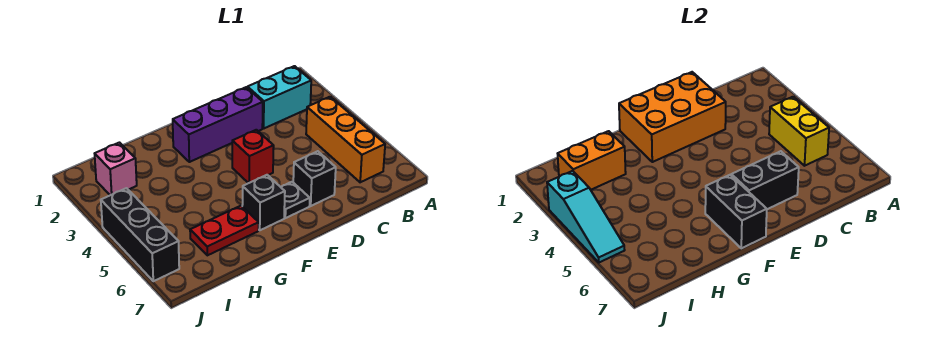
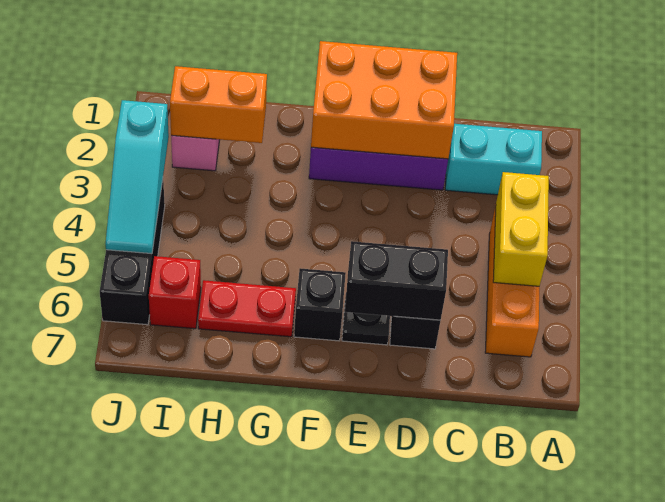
red 1x1 brick [232,130,274,183] -> red 1x1 brick moved to [149,256,201,329]
black 1x2 brick [705,175,767,248] -> none

